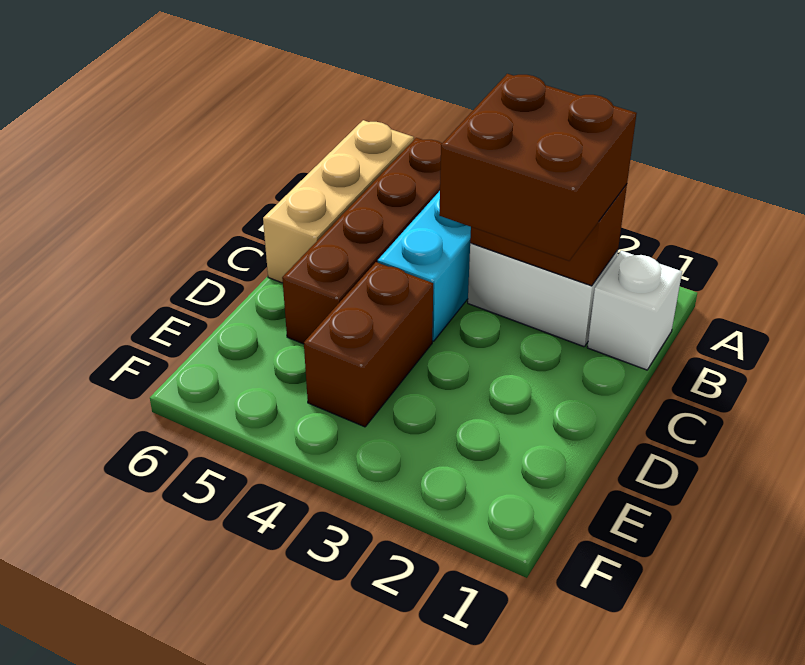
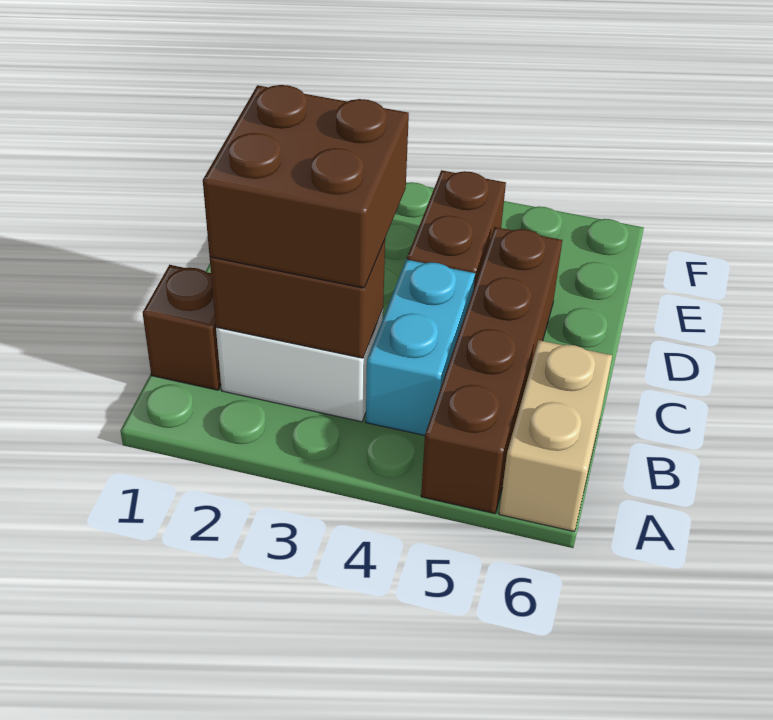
tan 1x3 brick [263,120,414,283] -> tan 1x2 brick [499,340,612,532]
white 1x1 brick [587,251,682,370] -> brown 1x1 brick [143,265,221,390]

